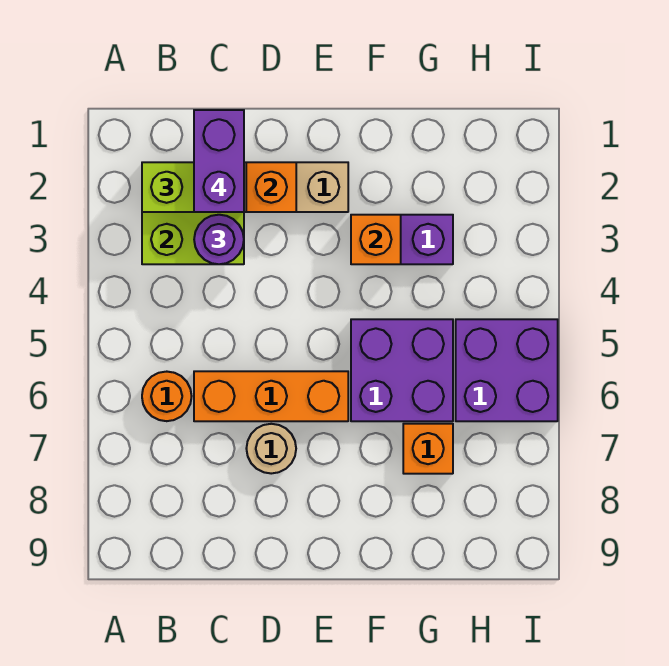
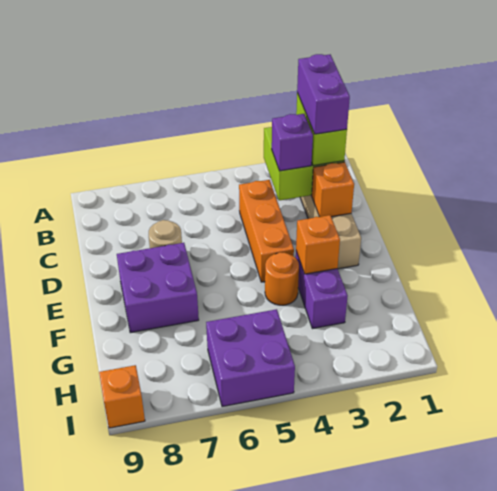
orange 1x1 round brick [142,372,192,421] -> orange 1x1 round brick moved to [265,252,299,305]
purple 1x2 brick [194,110,244,212] -> purple 1x2 brick turned to [297,54,350,134]
purple 1x1 round brick [194,215,244,264] -> purple 1x1 brick [272,114,313,171]
orange 1x3 brick [194,371,348,421] -> orange 1x3 brick moved to [239,180,294,282]
purple 2x2 brick [351,319,453,421] -> purple 2x2 brick moved to [117,243,199,333]
orange 1x1 brick [403,424,453,474] -> orange 1x1 brick moved to [99,365,145,428]

